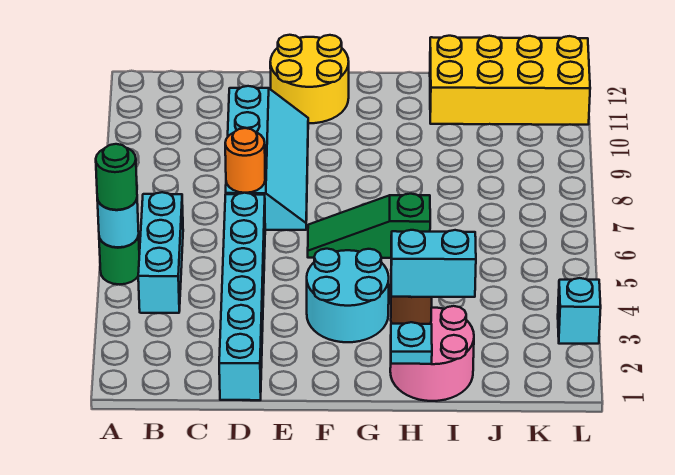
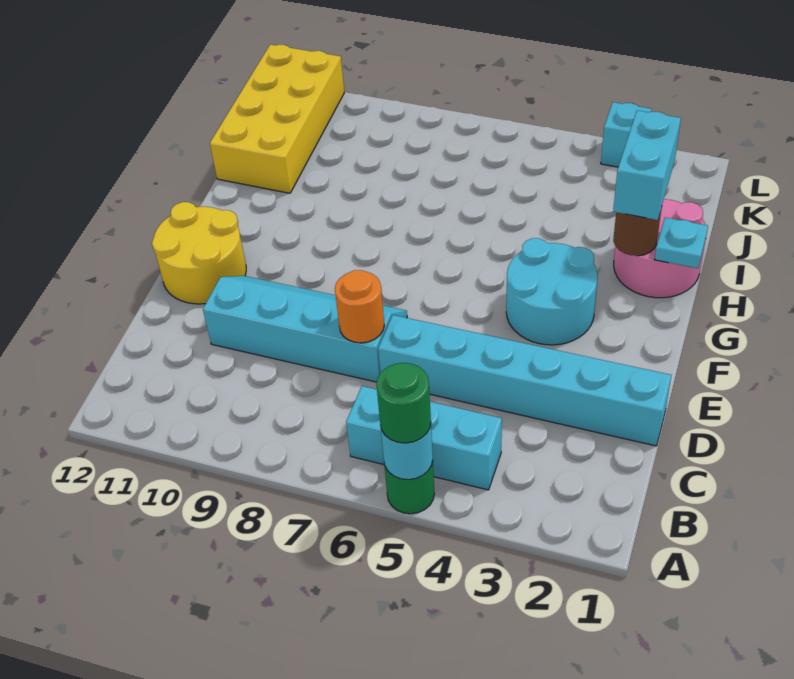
green 1x3 slope [308,194,430,258] -> none

